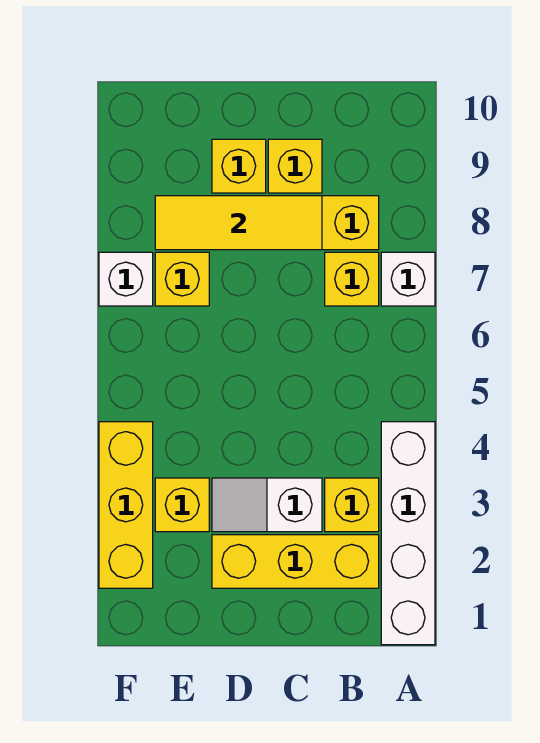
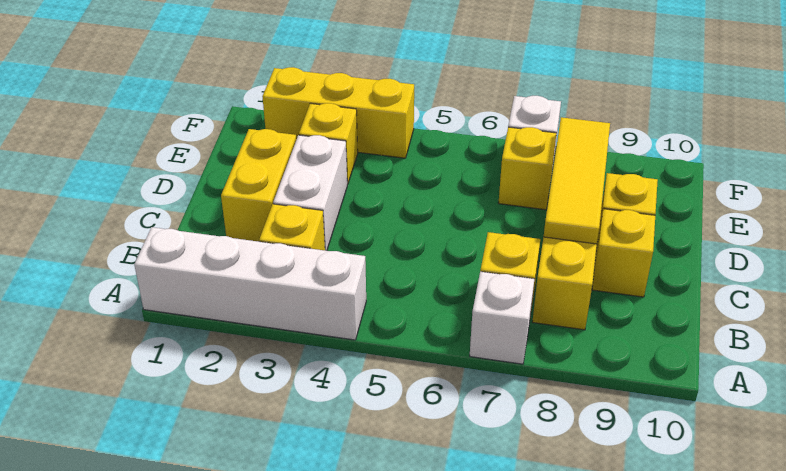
yellow 1x3 brick [212,535,379,588] -> yellow 1x2 brick [221,129,296,242]
white 1x2 slope [212,478,322,532] -> white 1x2 brick [273,135,347,251]

